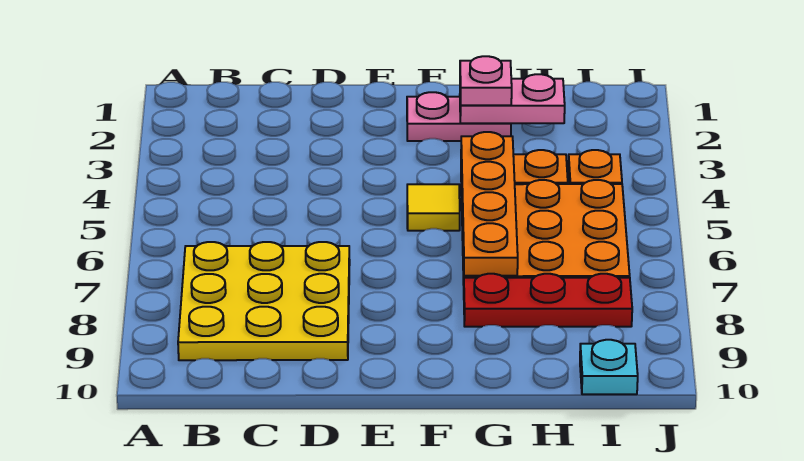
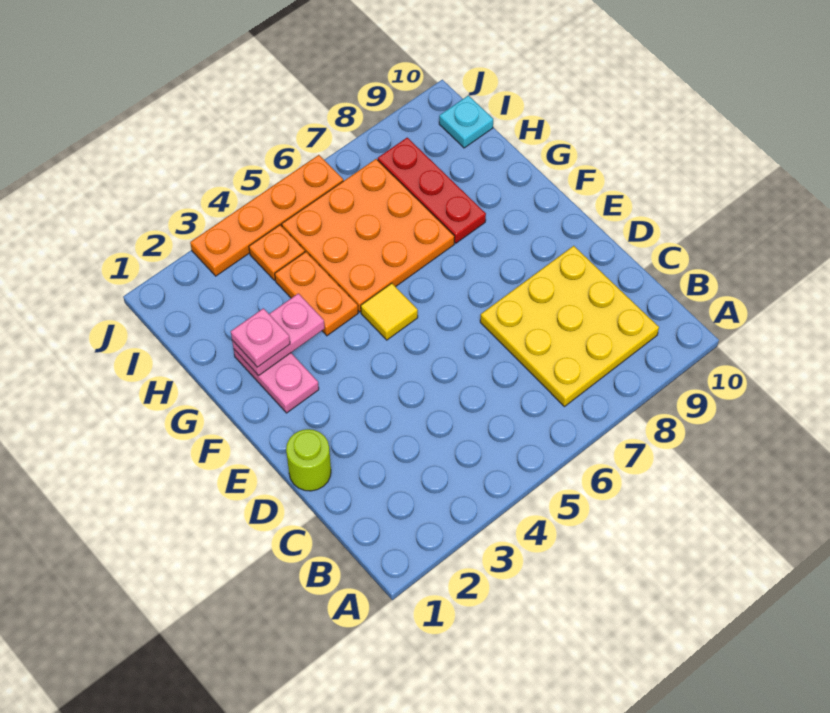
none -> lime 1x1 round brick [286,429,331,491]
pink 1x2 plate [460,74,565,123] -> pink 1x2 plate turned to [232,293,325,376]
orange 1x4 plate [461,132,518,276] -> orange 1x4 plate moved to [190,155,343,276]

